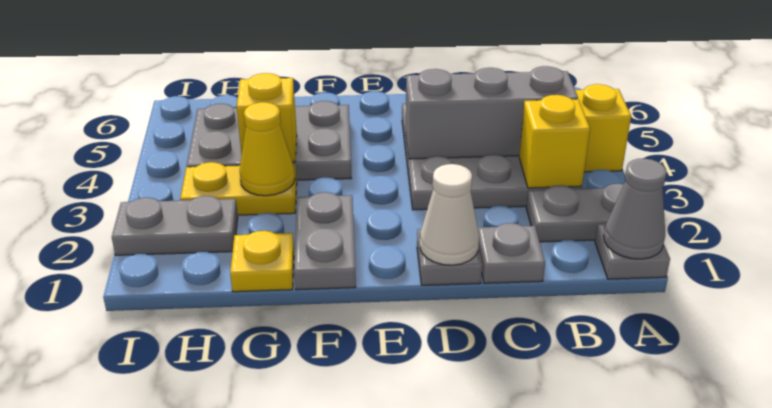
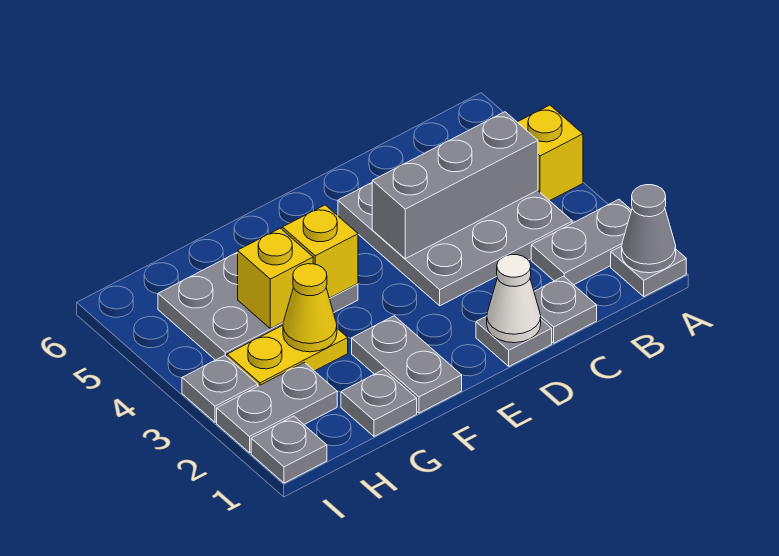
yellow 1x1 brick [519,95,590,188] -> yellow 1x1 brick moved to [282,205,358,298]
yellow 1x1 plate [230,231,294,292] -> grey 1x1 plate [341,370,417,436]
none -> grey 1x1 plate [251,416,327,483]
none -> grey 1x1 plate [182,355,258,422]

